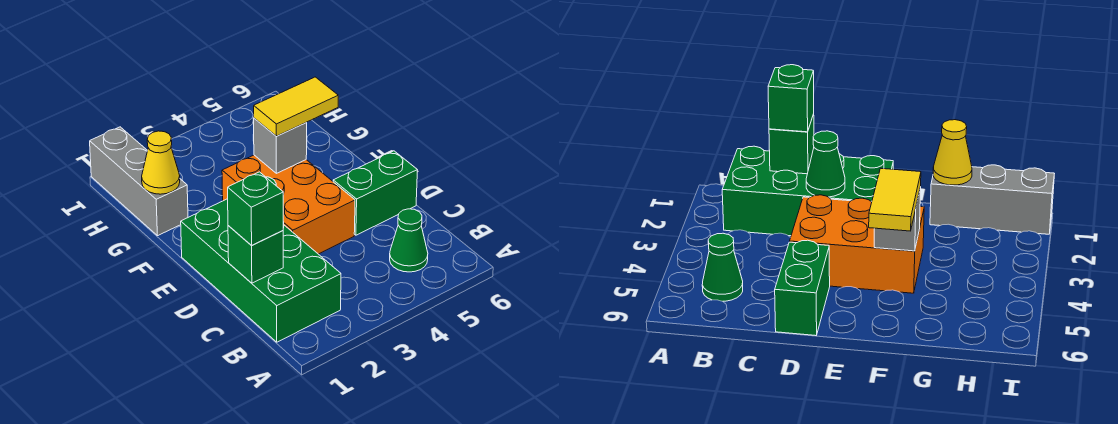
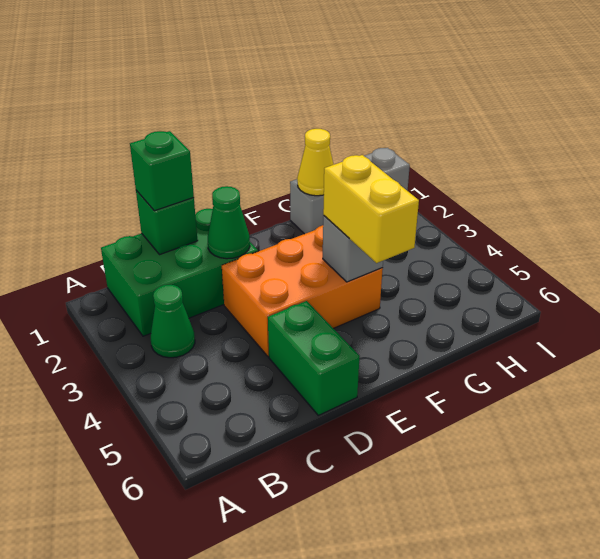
green 2x4 brick [181,199,341,342] -> green 2x3 brick [101,209,258,336]
green 1x1 cone [390,209,428,272] -> green 1x1 cone moved to [151,285,195,358]
yellow 1x2 tile [254,77,338,136] -> yellow 1x2 brick [323,155,419,263]

